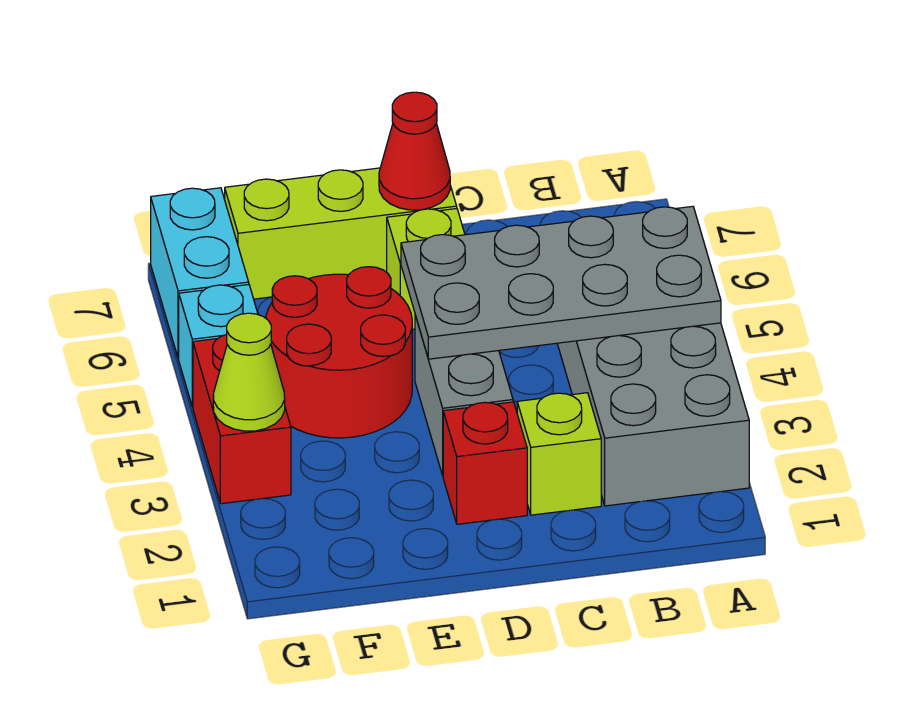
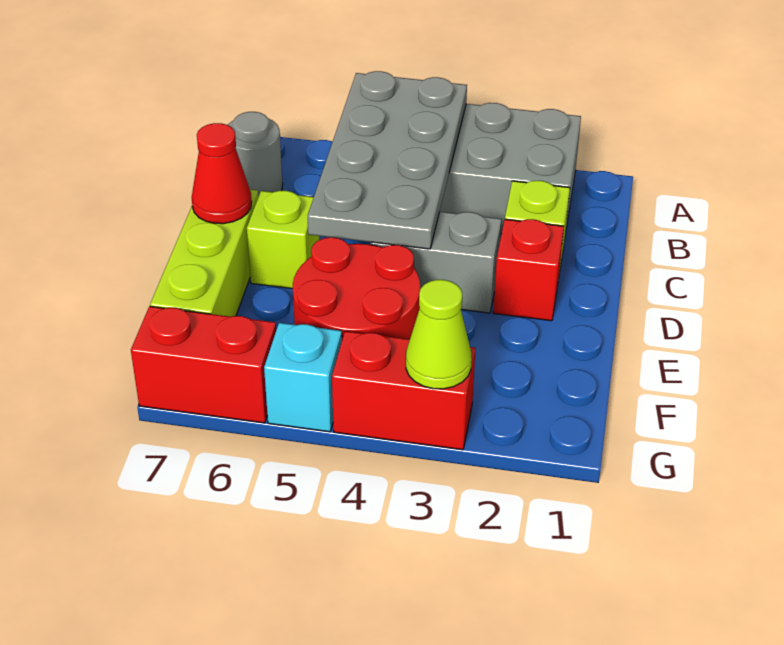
none -> grey 1x1 round brick [228,112,283,196]
cyan 1x2 brick [151,188,249,359] -> red 1x2 brick [131,306,276,423]

